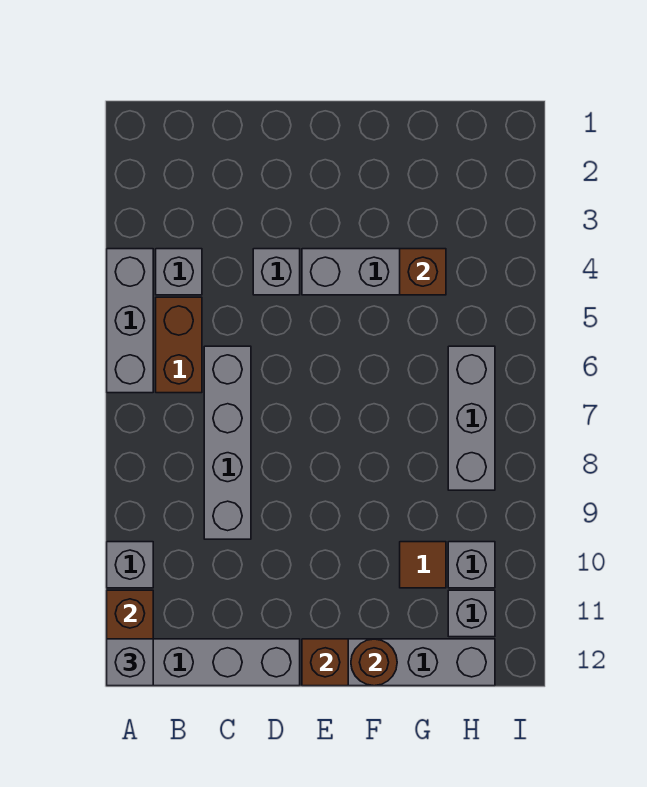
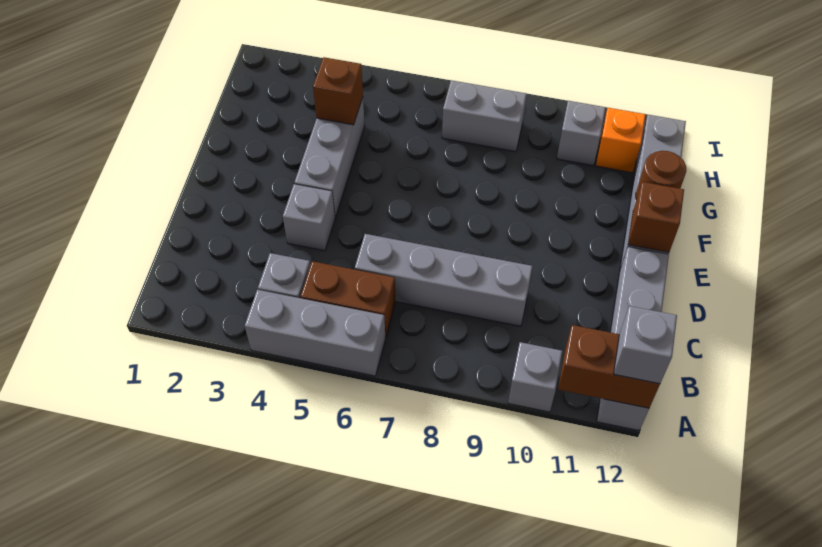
brown 1x1 tile [400,542,446,588] -> none
grey 1x3 brick [448,346,495,490] -> grey 1x2 brick [442,80,527,152]
grey 1x1 brick [448,590,495,637] -> orange 1x1 brick [596,108,646,173]

